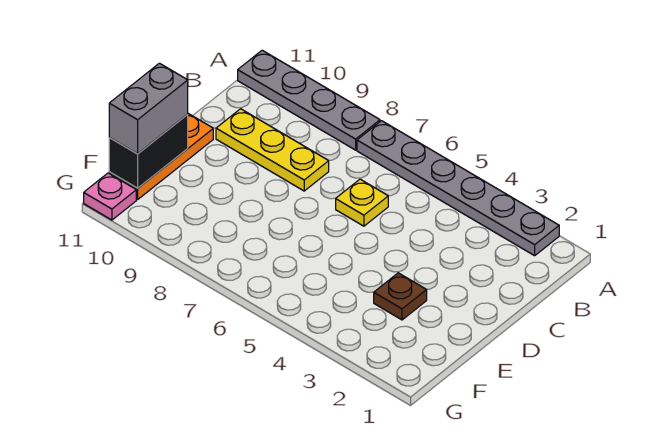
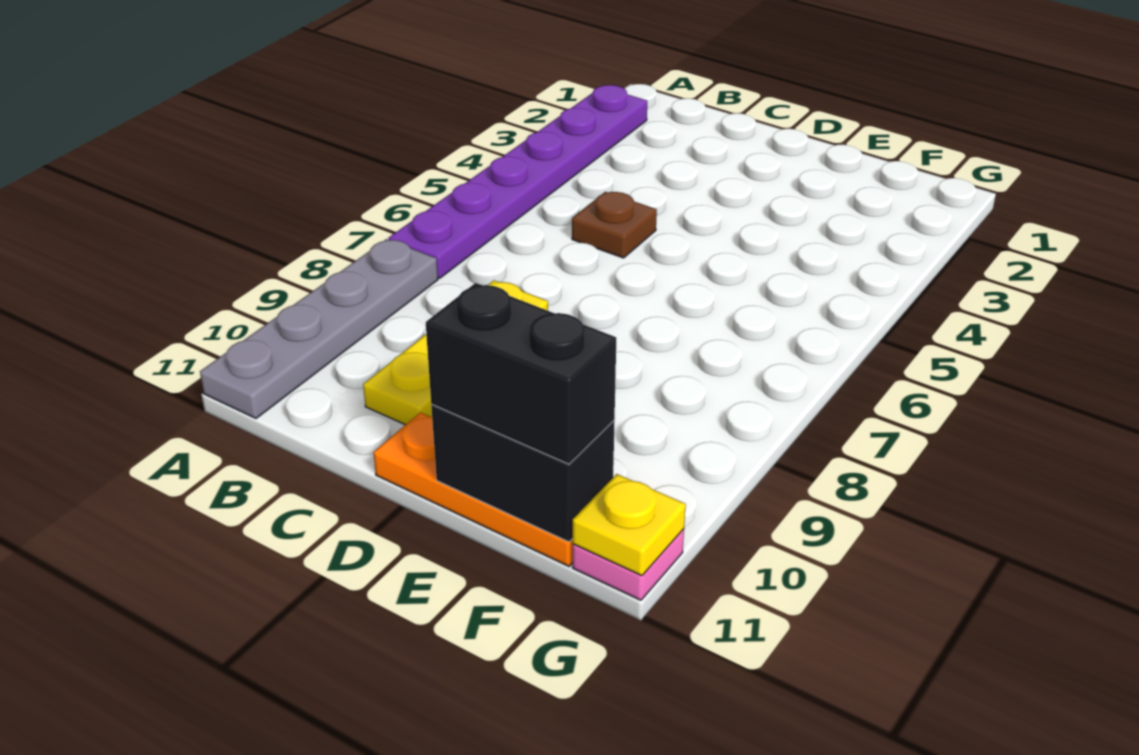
grey 1x6 plate [357,121,559,256] -> purple 1x6 plate [389,85,647,278]
yellow 1x1 plate [336,179,388,226] -> yellow 1x1 plate moved to [573,474,686,576]
brown 1x1 plate [374,273,427,320] -> brown 1x1 plate moved to [572,192,657,258]
grey 1x2 brick [109,63,188,154] -> black 1x2 brick [426,283,616,464]

